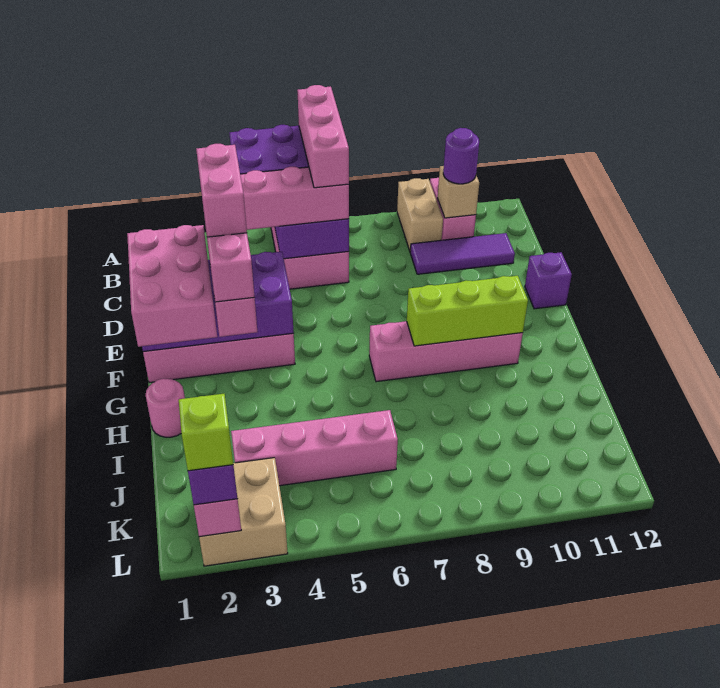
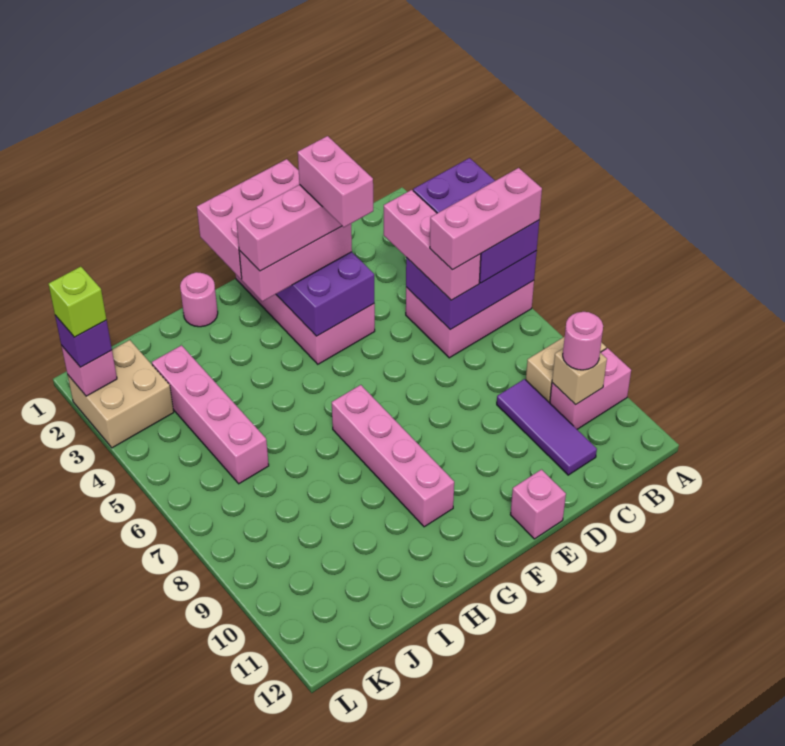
purple 1x1 round brick [443,128,479,184] -> pink 1x1 round brick [563,312,603,370]
pink 1x2 brick [196,144,247,237] -> pink 1x2 brick turned to [298,136,373,227]
purple 1x1 brick [525,252,572,309] -> pink 1x1 brick [511,470,566,539]
lime 1x3 brick [407,276,528,346] -> none

